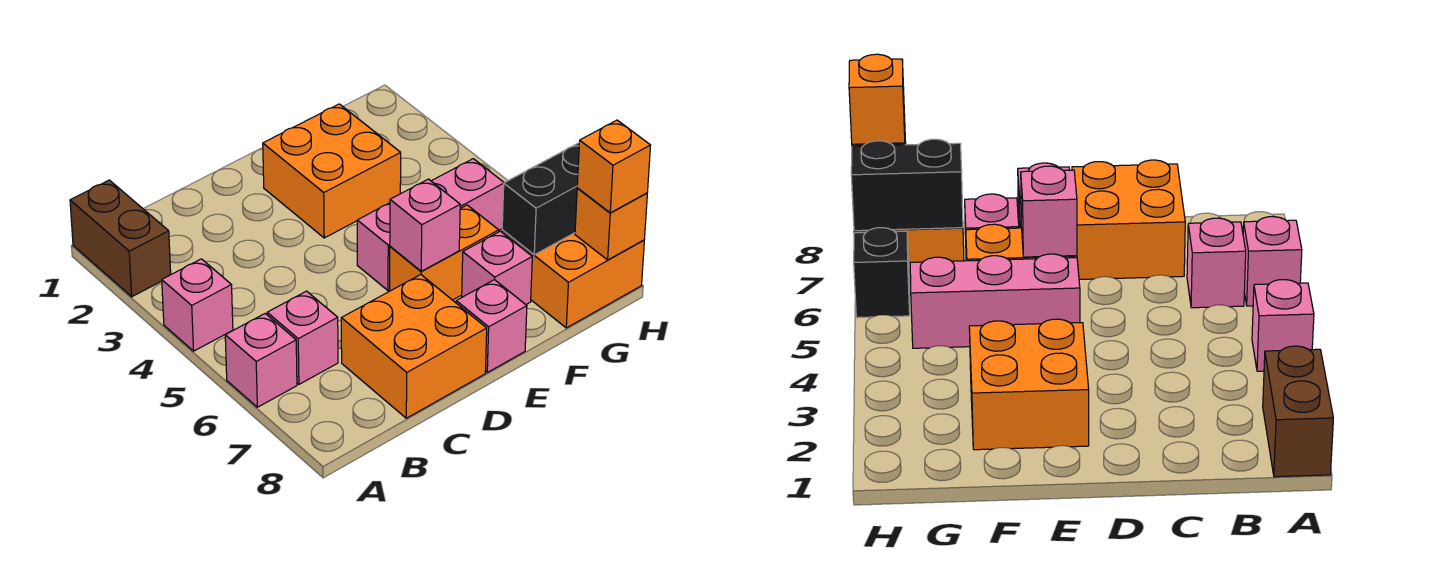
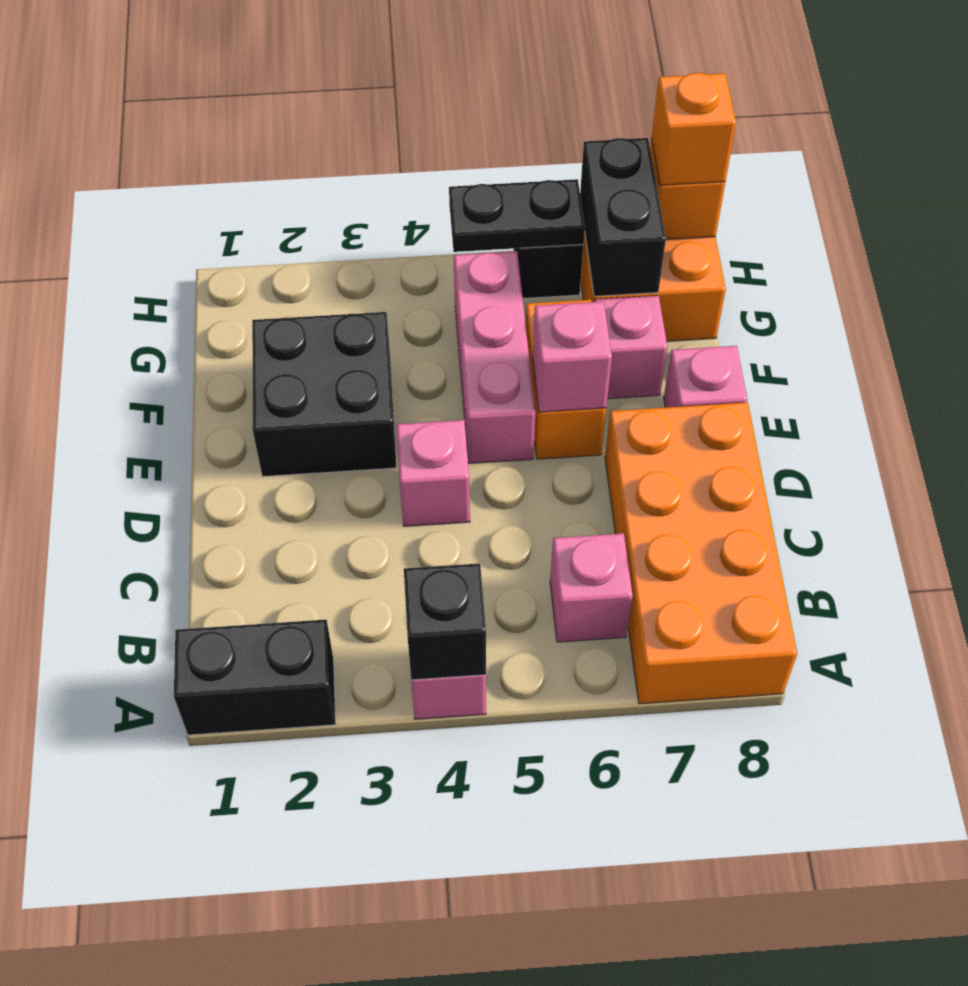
brown 1x2 brick [70,180,171,297] -> black 1x2 brick [174,620,336,735]
none -> black 1x1 brick [404,563,486,680]
pink 1x1 brick [225,314,297,407] -> pink 1x1 brick moved to [396,420,470,526]
orange 2x2 brick [341,275,487,418] -> orange 2x4 brick [605,402,797,704]
orange 2x2 brick [263,104,401,238] -> black 2x2 brick [252,312,397,477]
none -> black 1x2 plate [449,179,585,252]

